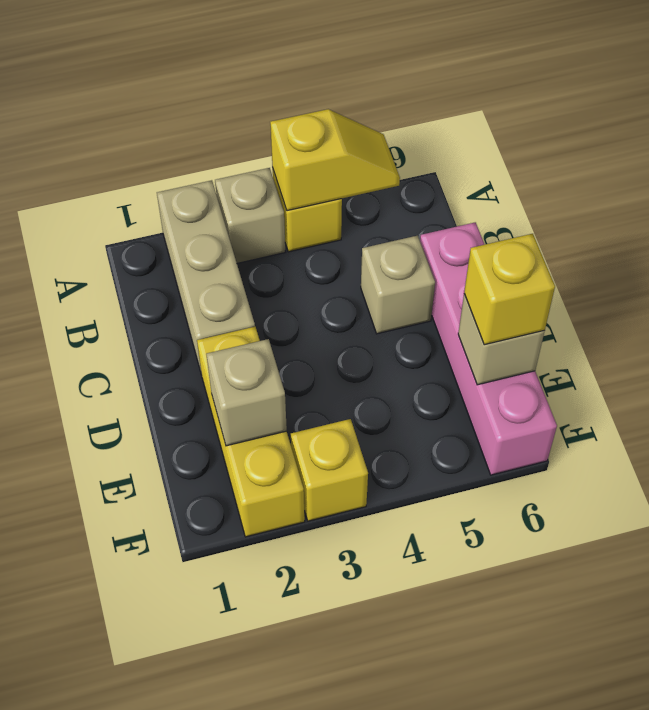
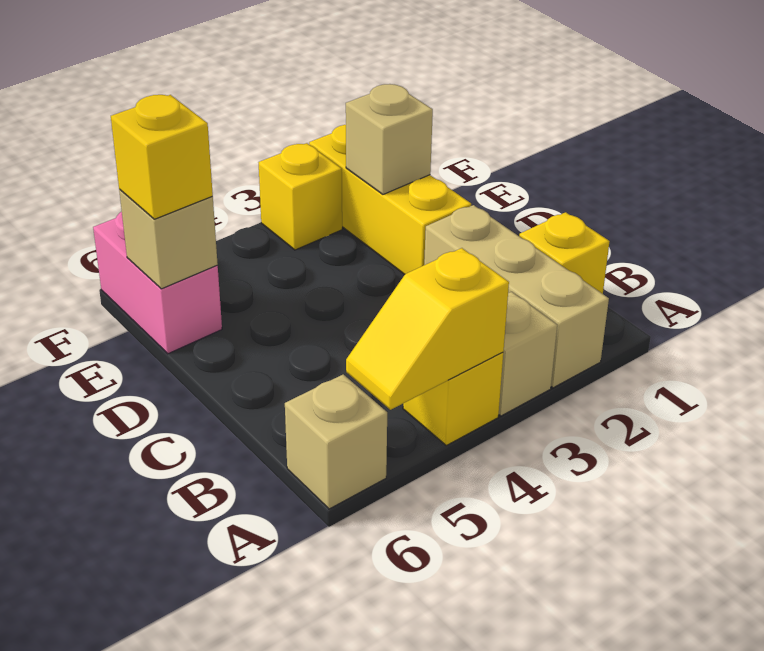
none -> yellow 1x1 brick [519,212,610,294]
tan 1x1 brick [361,235,435,334] -> tan 1x1 brick moved to [285,374,387,509]
pink 1x4 brick [420,222,557,475] -> pink 1x2 brick [93,212,222,354]

